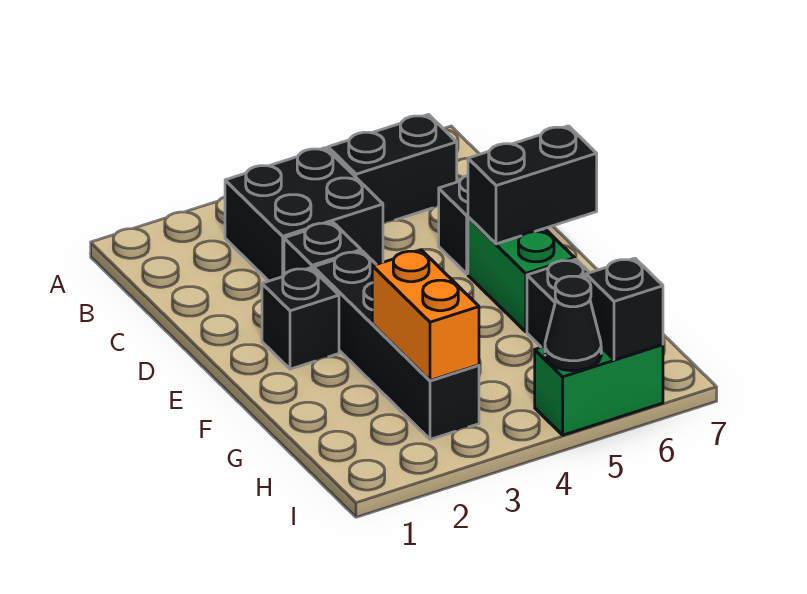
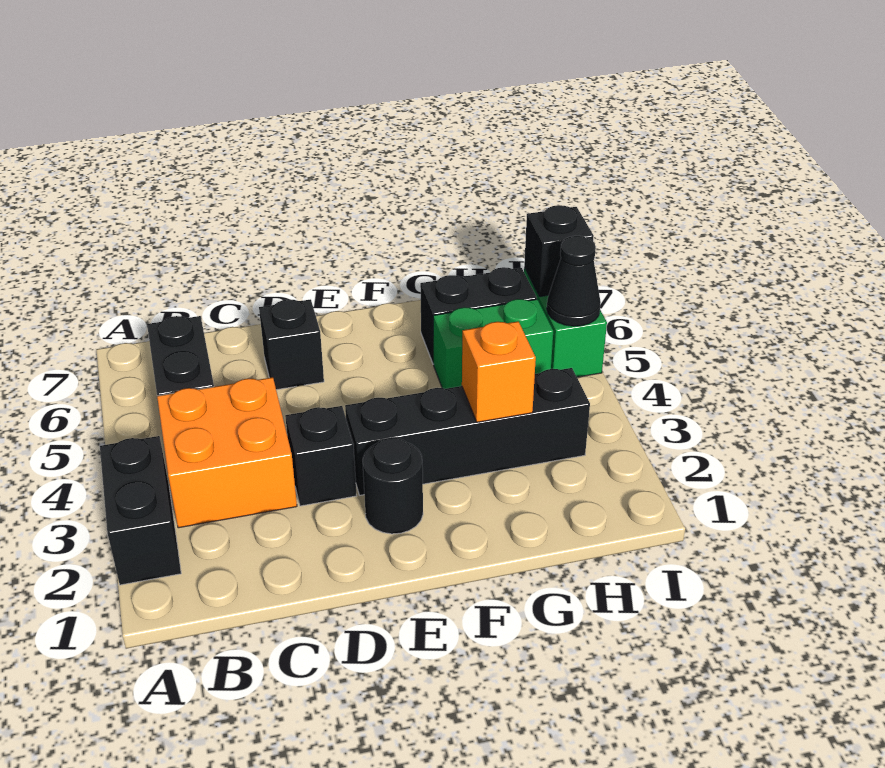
black 2x2 brick [225,148,383,281] -> orange 2x2 brick [157,377,297,528]
black 1x1 brick [262,268,339,369] -> black 1x1 round brick [363,438,423,534]
green 1x2 brick [468,217,575,332] -> green 1x2 brick moved to [433,299,553,389]
black 1x2 brick [468,126,597,244] -> black 1x2 brick moved to [100,436,181,585]
orange 1x2 brick [372,250,479,381] -> orange 1x1 brick [462,321,536,422]

